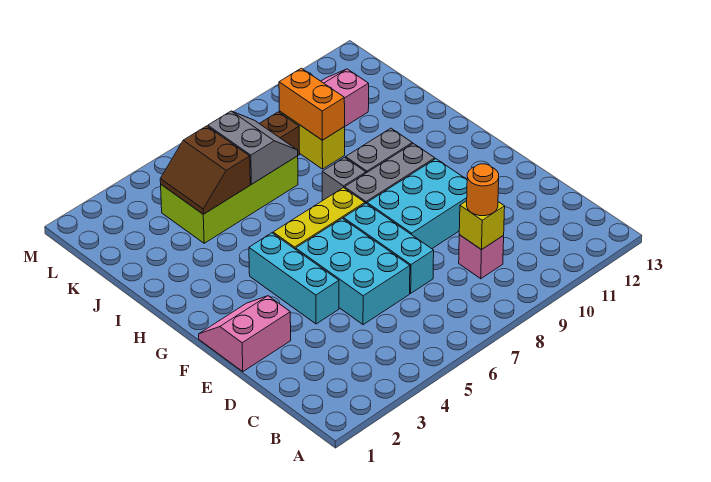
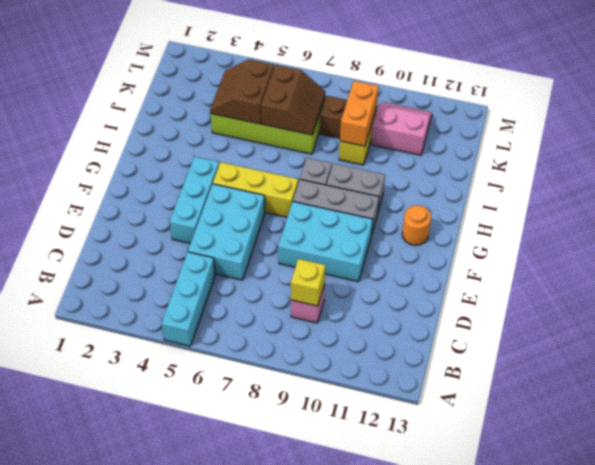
orange 1x1 round brick [467,164,499,216] -> orange 1x1 round brick moved to [402,205,431,245]
cyan 1x3 brick [343,203,434,293] -> cyan 1x3 brick moved to [161,252,215,346]
pink 2x2 slope [199,296,291,372] -> none
grey 2x2 slope [208,111,298,184] -> brown 2x2 slope [261,65,326,135]

